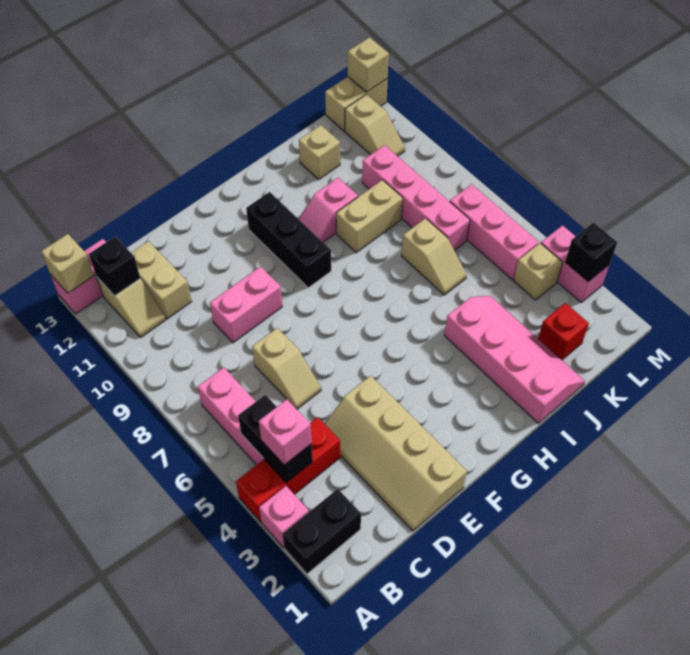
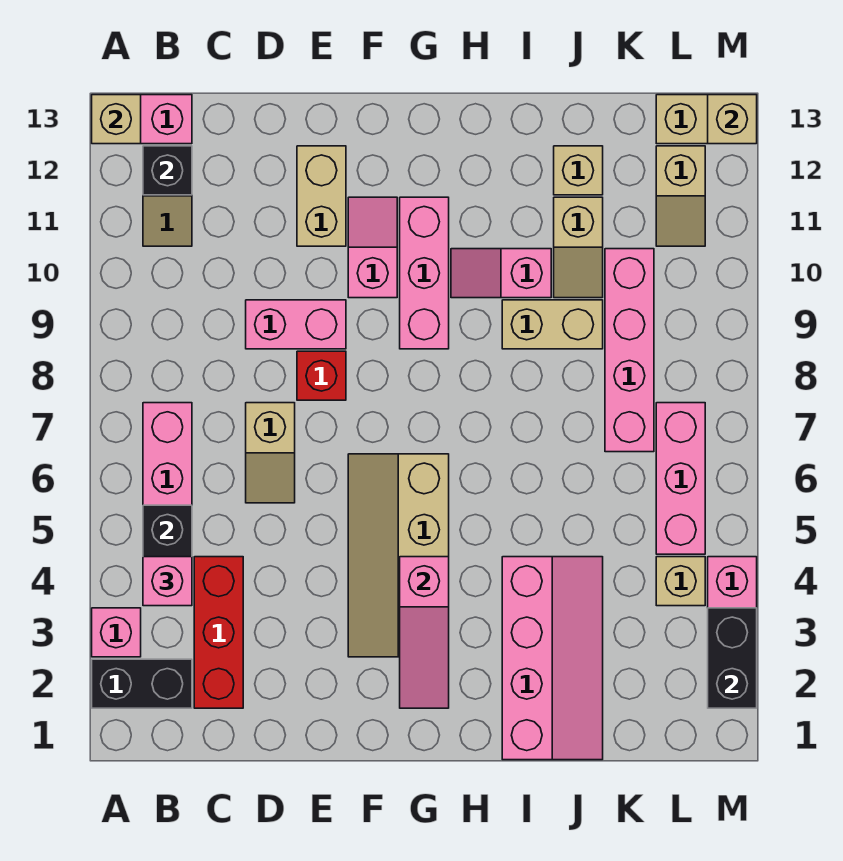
red 1x3 brick [236,417,340,522] -> red 1x3 brick turned to [194,557,243,708]
tan 1x2 brick [131,241,191,319] -> tan 1x2 brick moved to [297,146,346,246]
tan 2x4 slope [325,376,467,531] -> tan 2x4 slope moved to [348,454,449,657]
none -> pink 1x2 slope [348,197,397,298]
none -> pink 1x3 slope [400,557,449,708]
black 1x3 brick [246,192,331,288] -> pink 1x3 brick [400,197,449,349]
tan 1x2 slope [402,218,467,295] -> tan 1x2 slope moved to [554,197,603,298]
red 1x1 brick [538,303,589,360] -> red 1x1 brick moved to [297,351,346,400]
black 1x1 brick [565,223,617,281] -> black 1x2 brick [708,608,757,708]

